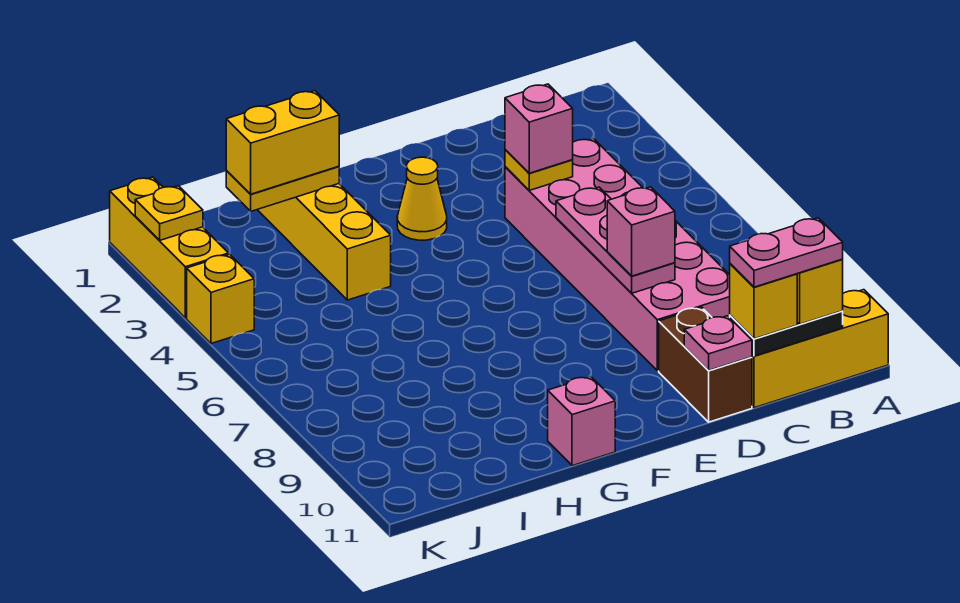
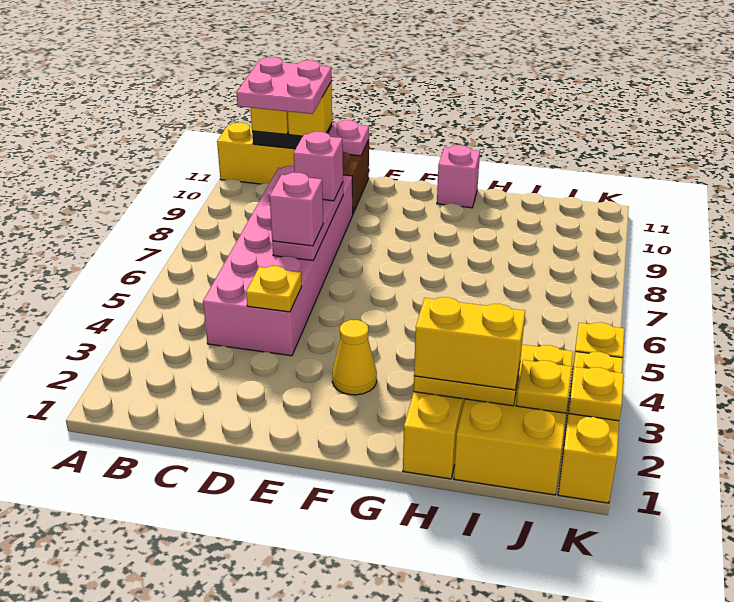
pink 1x2 plate [730,218,843,287] -> pink 2x2 plate [237,57,332,114]
pink 1x1 brick [505,84,573,173] -> pink 1x1 brick moved to [270,173,323,246]
none -> yellow 2x3 brick [454,345,573,495]
none -> yellow 1x1 plate [516,360,572,413]

